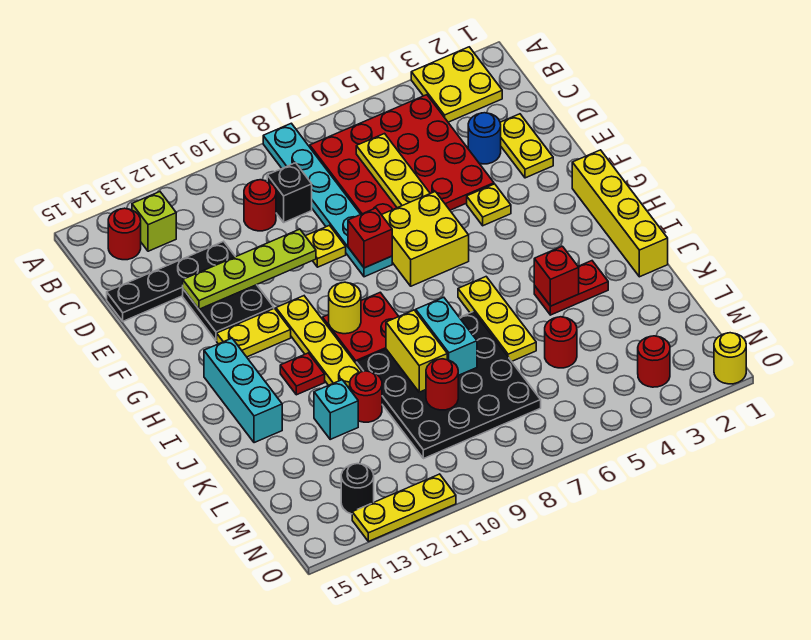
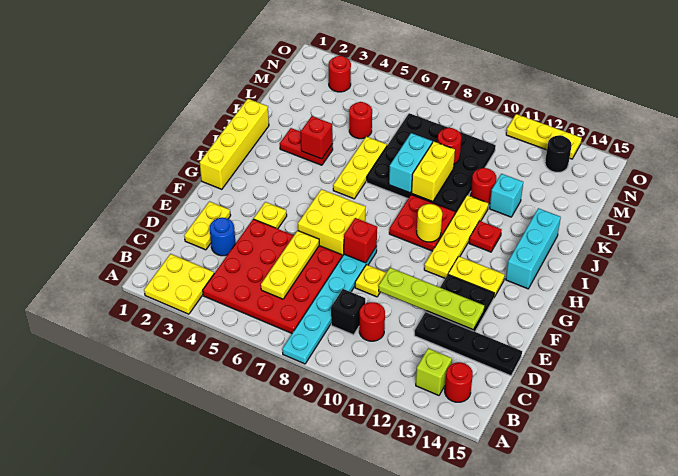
yellow 1x1 round brick [714,333,746,384] -> none

